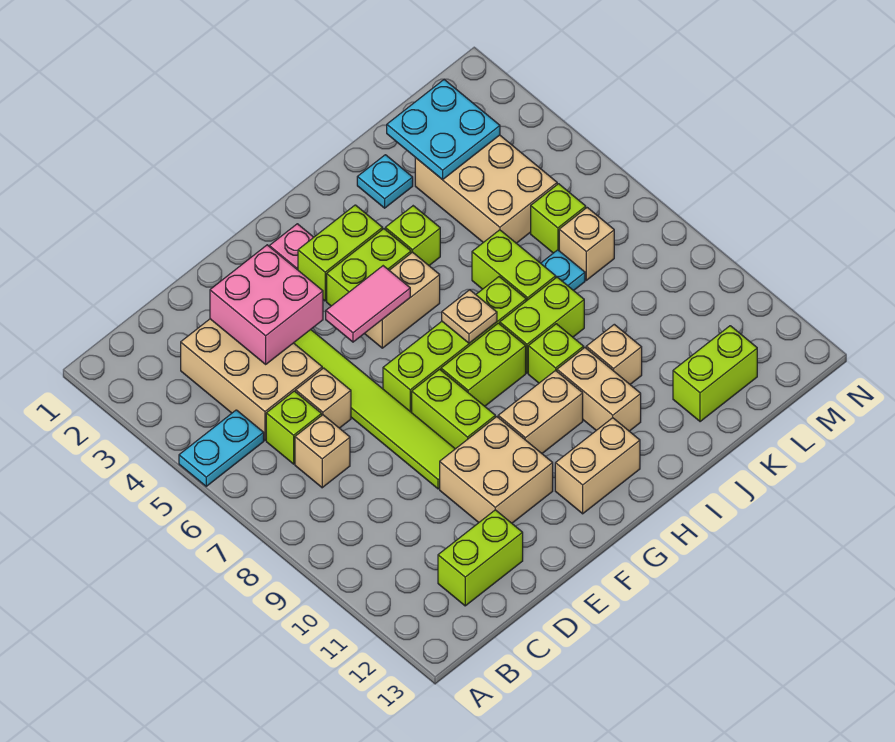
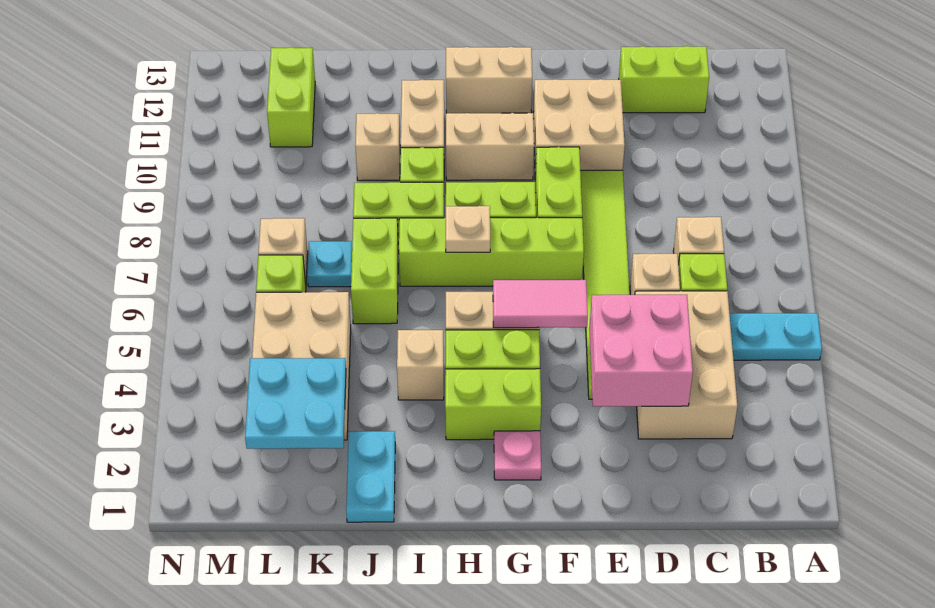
lime 1x1 brick [385,206,440,265] -> tan 1x1 brick [397,330,444,400]
cyan 1x1 plate [357,155,413,208] -> cyan 1x2 plate [346,431,395,522]
lime 1x2 brick [673,326,757,422] -> lime 1x2 brick turned to [267,47,315,147]

